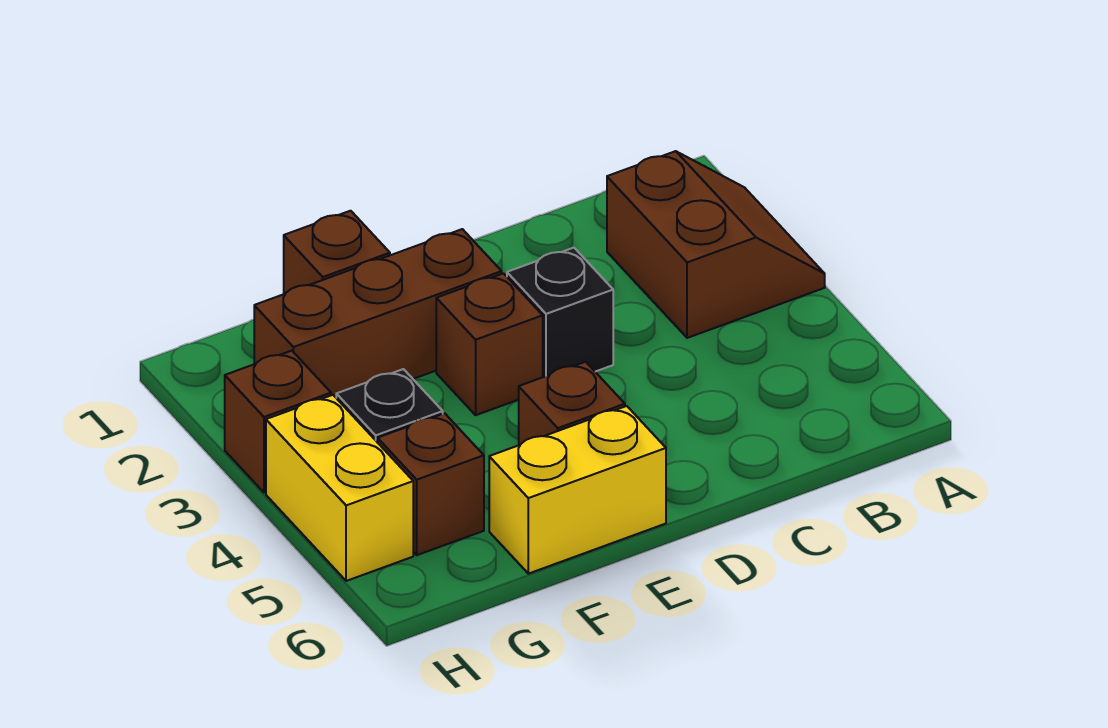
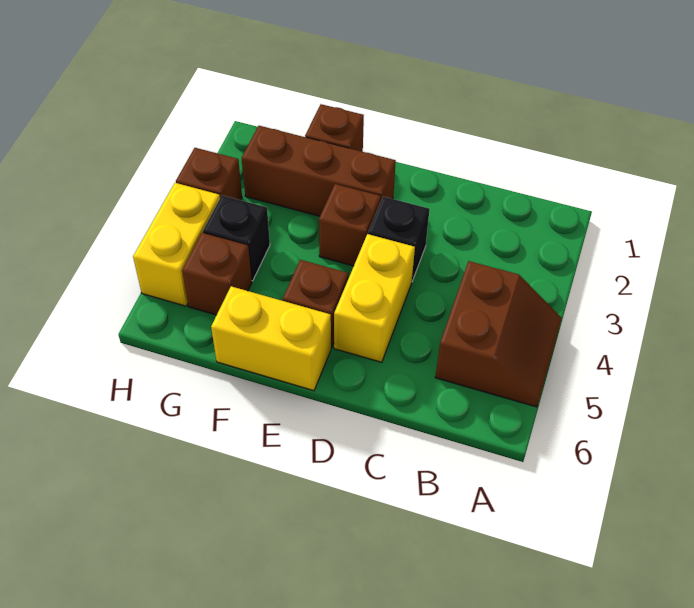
brown 2x2 slope [607,151,825,338] -> brown 2x2 slope moved to [435,261,562,407]
none -> yellow 1x2 brick [334,234,415,362]

